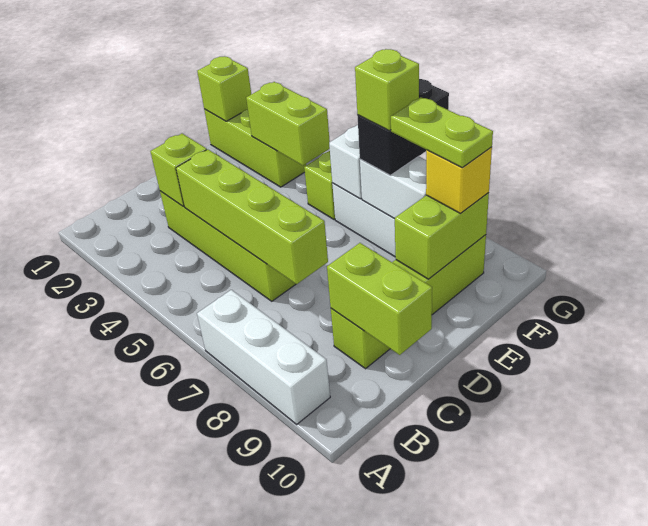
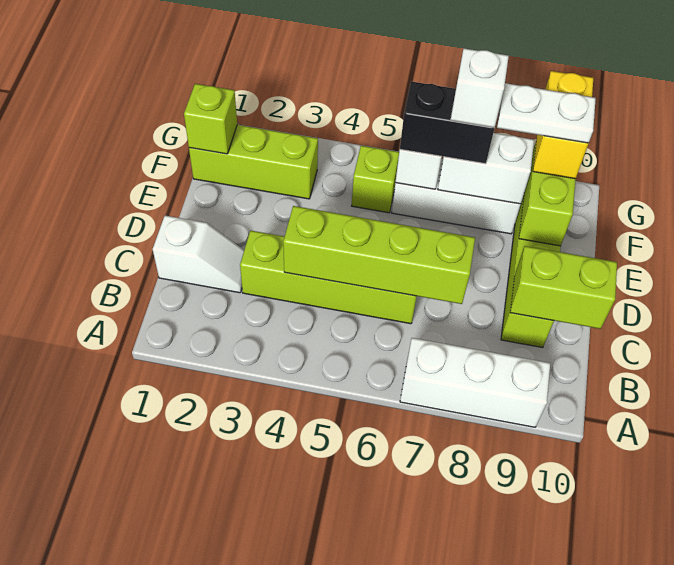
none -> white 1x2 slope [153,216,244,293]
lime 1x1 brick [150,134,207,207] -> none
lime 1x2 brick [246,82,330,166] -> none
black 1x2 brick [357,79,449,175] -> black 1x2 brick turned to [400,81,495,164]
lime 1x1 brick [355,49,419,131] -> white 1x1 brick [451,48,509,128]
lime 1x2 plate [391,97,493,167] -> white 1x2 plate [497,83,596,143]
yellow 1x1 brick [426,147,492,213] -> yellow 1x2 brick [533,71,593,179]

